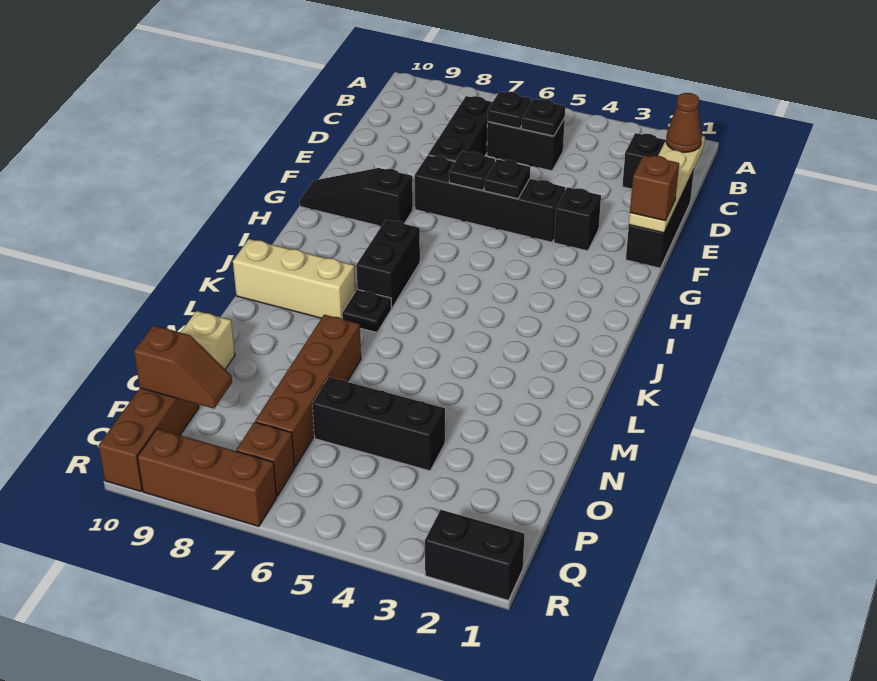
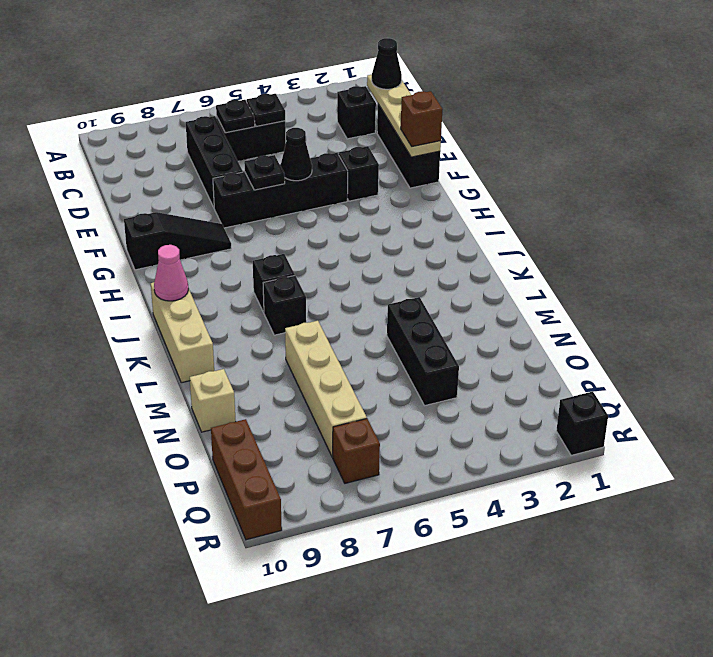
brown 1x1 cone [666,93,702,152] -> black 1x1 cone [372,38,402,89]
black 1x1 plate [484,159,530,199] -> black 1x1 cone [280,128,312,181]
black 1x3 slope [300,168,413,226] -> black 1x3 slope turned to [124,212,232,270]
black 1x2 brick [357,220,420,308] -> black 1x1 brick [253,254,295,312]
none -> pink 1x1 cone [154,245,188,301]
black 1x1 plate [342,290,391,333] -> black 1x1 brick [263,276,306,335]
tan 1x3 brick [233,239,355,319] -> tan 1x3 brick turned to [151,282,214,383]
brown 1x4 brick [255,315,361,466] -> tan 1x4 brick [285,321,367,457]
black 1x3 brick [312,377,445,471] -> black 1x3 brick turned to [387,297,459,405]
brown 1x2 slope [134,325,232,409] -> none
black 1x2 brick [425,510,524,600] -> black 1x1 brick [556,392,608,455]
brown 1x3 brick [137,429,277,526] -> none

